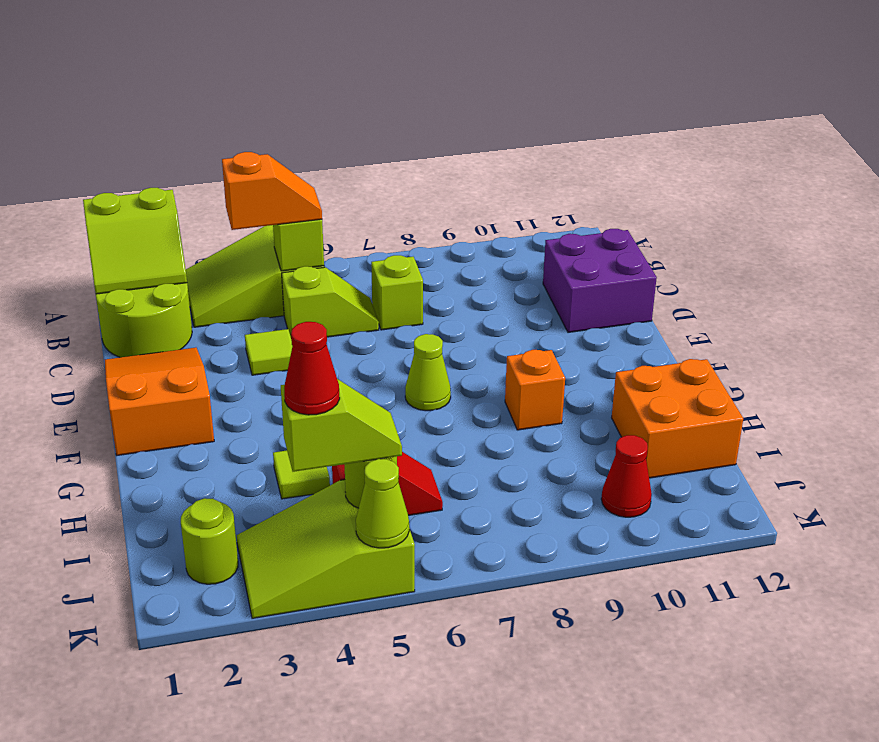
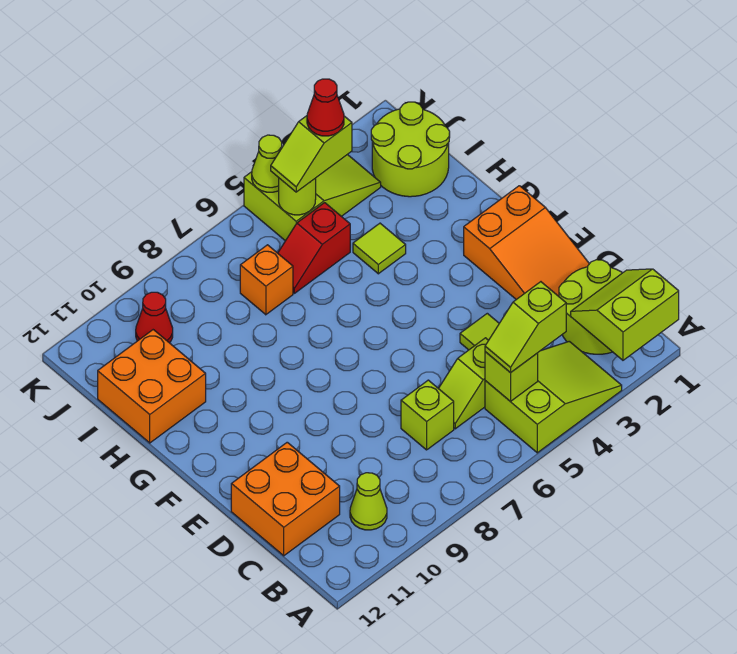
orange 1x2 slope [222,152,322,230] -> lime 1x2 slope [485,282,566,373]
purple 2x2 brick [543,229,657,332] -> orange 2x2 brick [231,442,340,556]
lime 1x1 cone [405,334,451,411] -> lime 1x1 cone moved to [350,473,387,530]
orange 1x1 brick [505,350,565,430] -> orange 1x1 brick moved to [240,245,293,315]
lime 1x1 round brick [181,498,238,584] -> lime 2x2 round brick [371,102,450,197]

